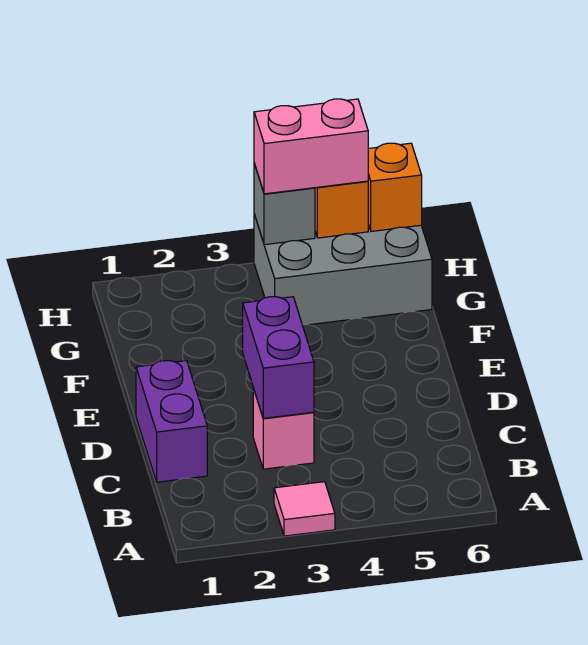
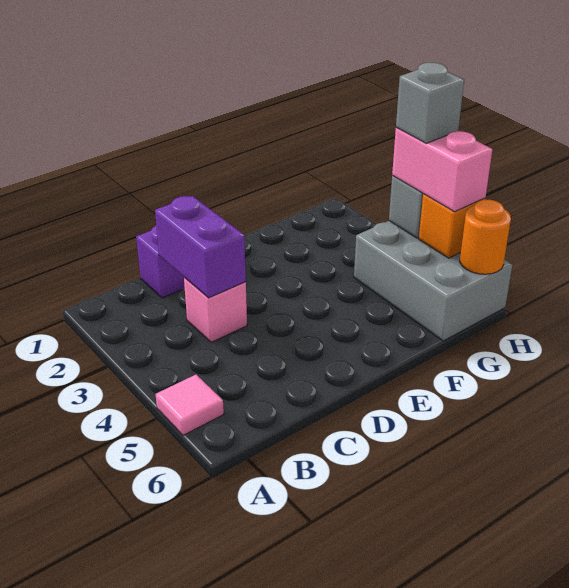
pink 1x1 tile [274,482,335,536] -> pink 1x1 tile moved to [155,375,224,435]
purple 1x2 brick [243,297,314,418] -> purple 1x2 brick turned to [155,196,246,298]
none -> grey 1x1 brick [396,63,464,143]
orange 1x1 brick [368,143,422,231] -> orange 1x1 round brick [460,200,511,274]

